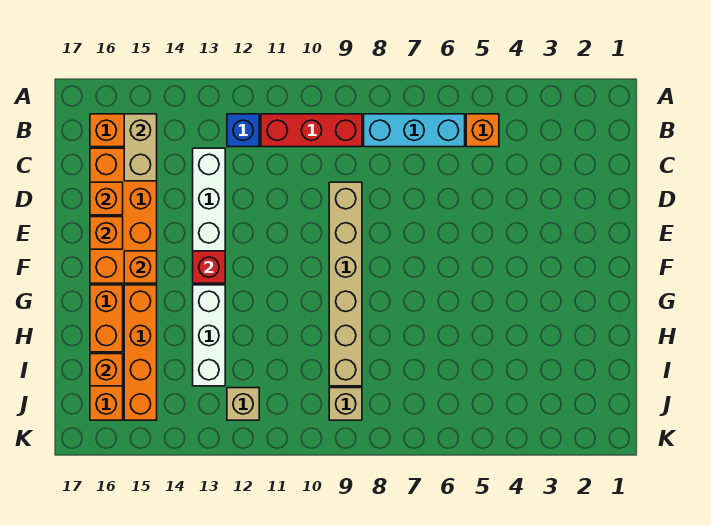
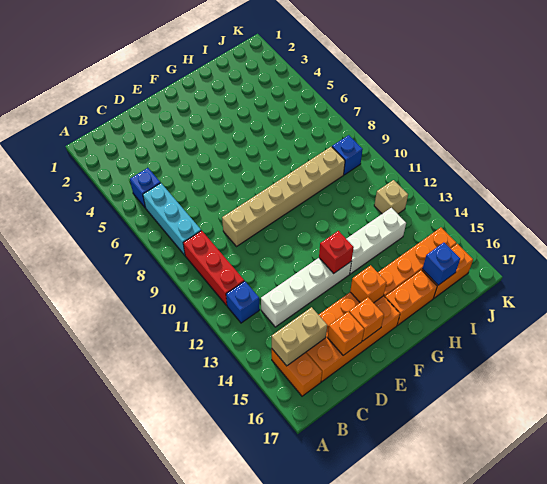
orange 1x1 brick [466,114,499,147] -> blue 1x1 brick [130,168,161,208]
orange 1x1 brick [90,354,123,386] -> blue 1x1 brick [423,243,460,285]
tan 1x1 brick [329,388,362,420] -> blue 1x1 brick [332,135,363,175]

